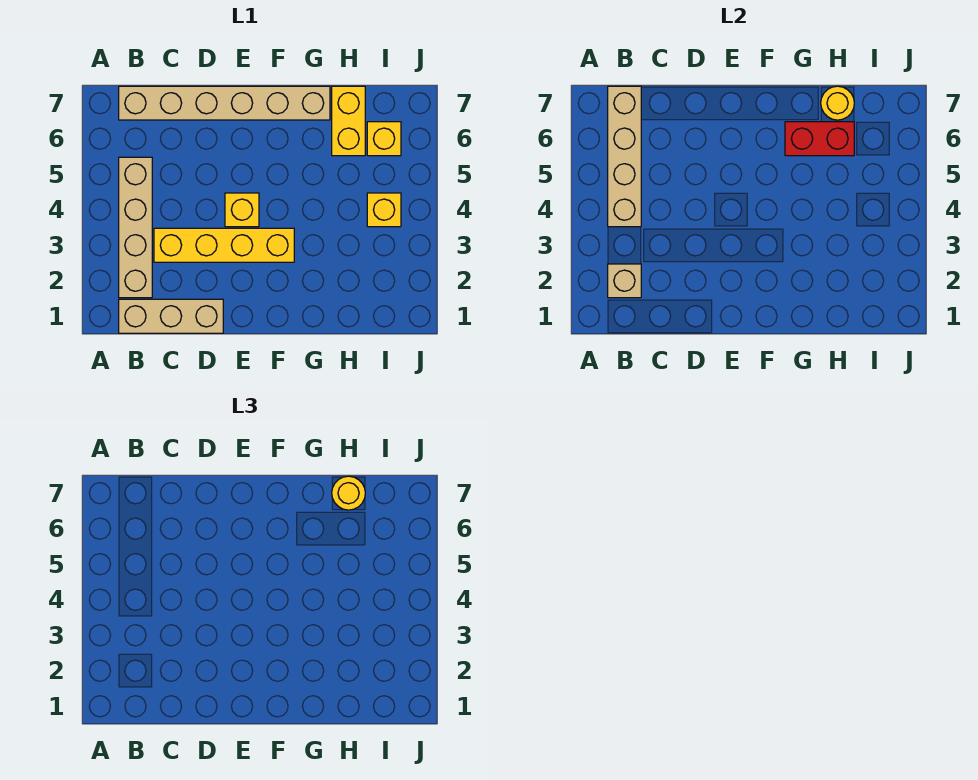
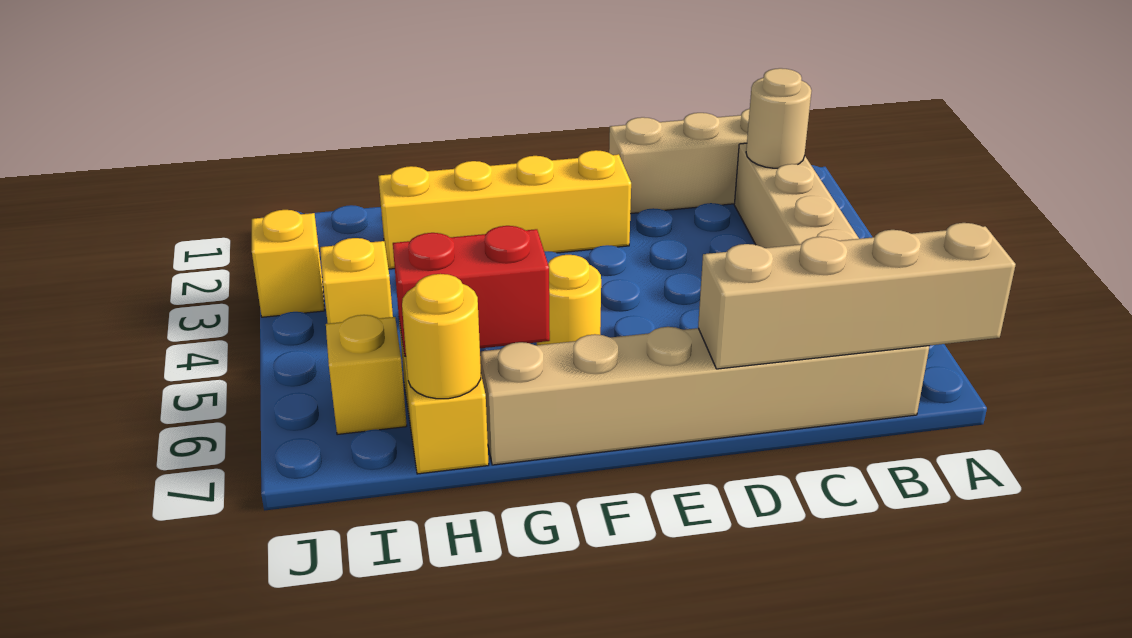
tan 1x1 brick [608,264,641,298] -> tan 1x1 round brick [746,68,812,168]
tan 1x4 brick [608,86,641,227] -> tan 1x4 brick turned to [698,223,1016,369]
yellow 1x4 brick [154,228,294,262] -> yellow 1x4 brick moved to [378,150,631,269]
yellow 1x1 brick [225,193,259,227] -> yellow 1x1 brick moved to [252,210,325,317]
yellow 1x1 round brick [332,476,365,510] -> yellow 1x1 round brick moved to [537,255,601,345]

